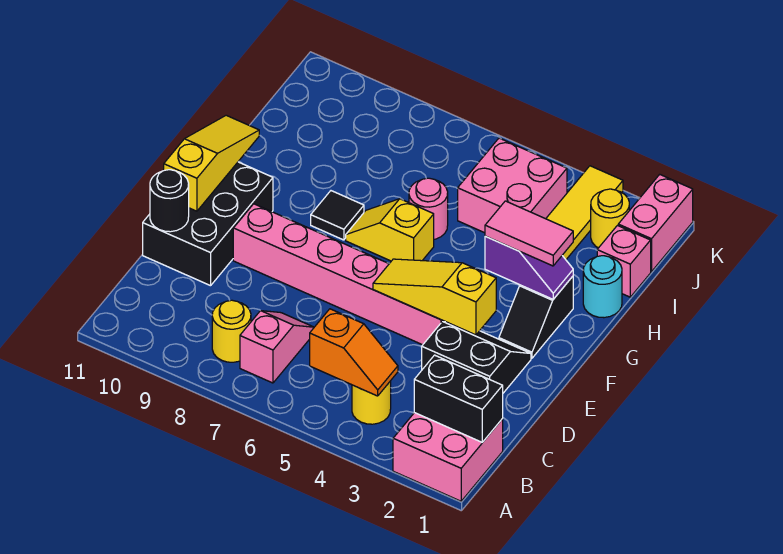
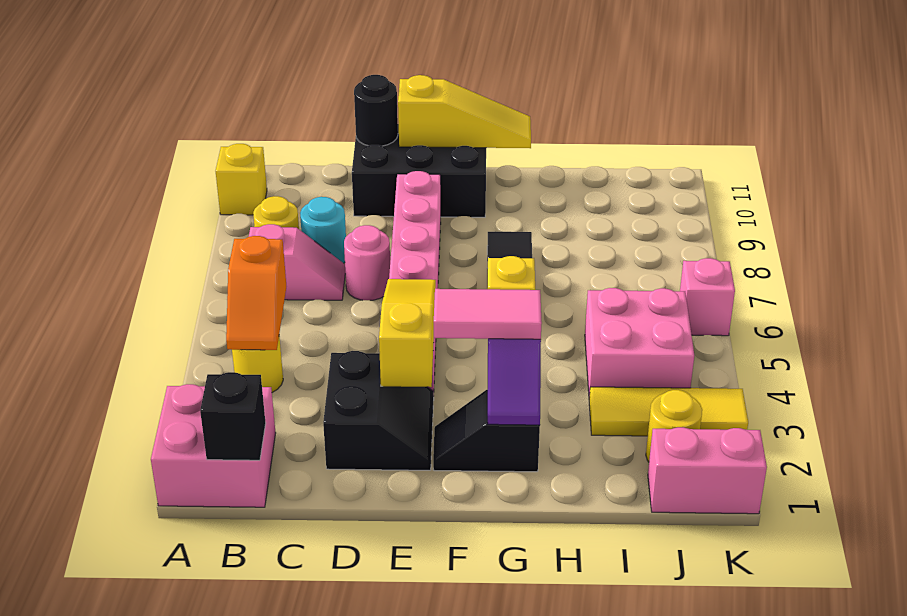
none -> yellow 1x1 brick [216,144,267,215]
black 1x2 brick [414,355,503,442] -> black 1x1 brick [200,372,266,460]
pink 1x2 tile [485,201,573,266] -> pink 1x2 tile turned to [434,289,542,339]
cyan 1x1 round brick [583,256,622,318] -> cyan 1x1 round brick moved to [300,197,346,263]
pink 1x1 round brick [409,178,448,239] -> pink 1x1 round brick moved to [344,225,390,300]
pink 1x1 brick [597,226,651,297] -> pink 1x1 brick moved to [680,258,735,336]

